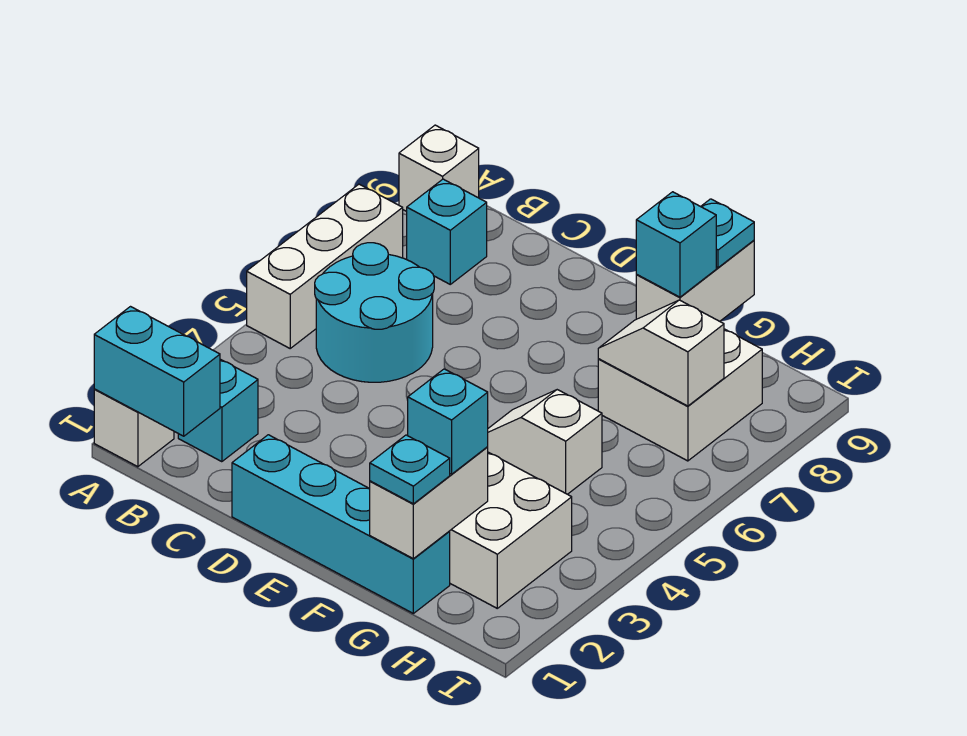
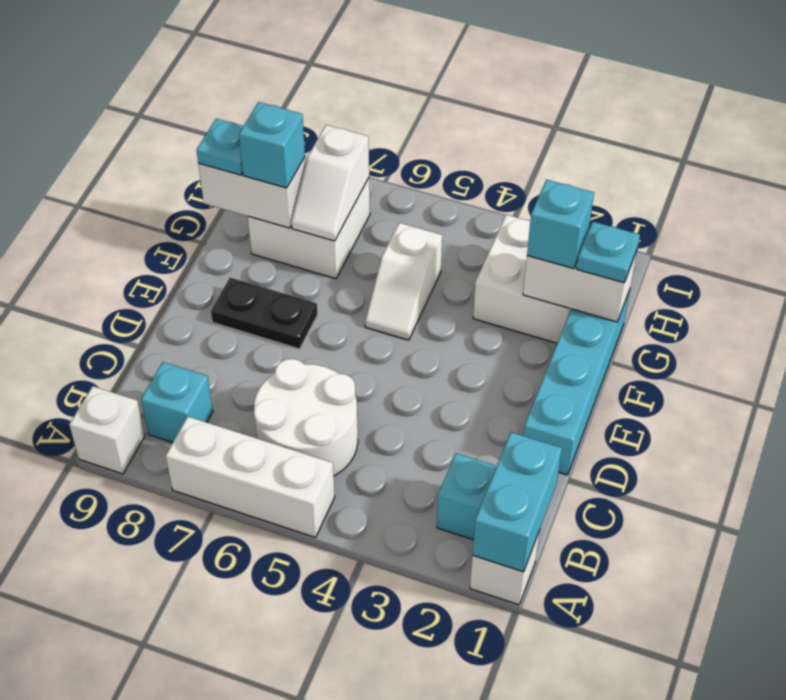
cyan 2x2 round brick [315,243,434,382] -> white 2x2 round brick [254,359,358,476]
none -> black 1x2 plate [211,278,317,349]

